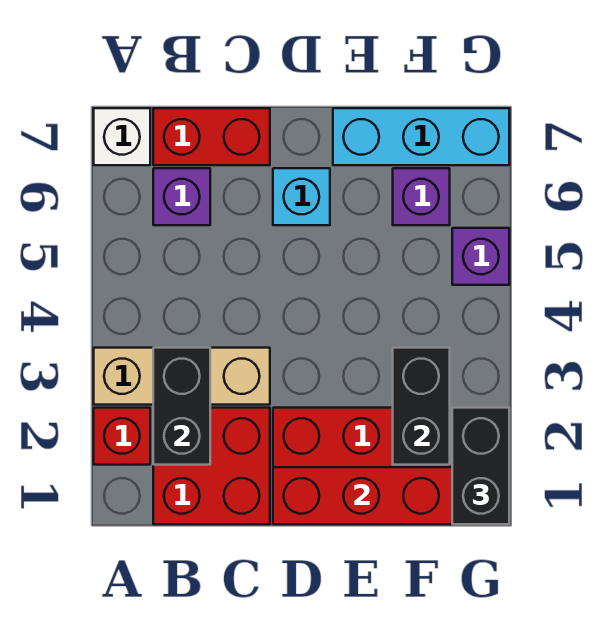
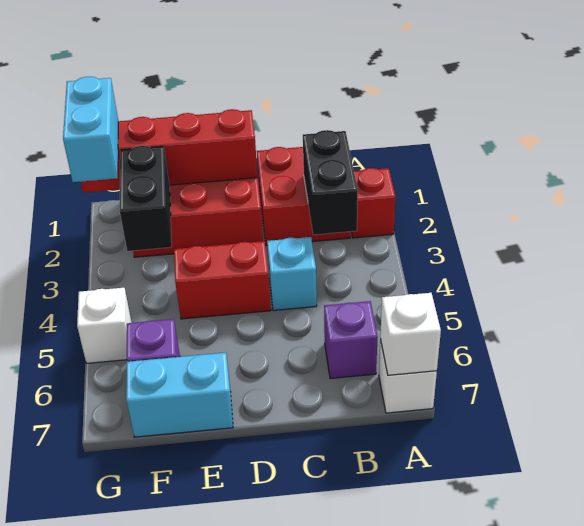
tan 1x3 brick [94,348,270,405] -> none
none -> white 1x1 brick [380,293,441,375]
red 1x2 brick [153,108,270,165] -> red 1x2 brick moved to [174,241,271,319]
cyan 1x1 brick [273,168,330,225] -> cyan 1x1 brick moved to [267,237,317,311]
cyan 1x3 brick [333,108,509,165] -> cyan 1x2 brick [126,353,233,437]
black 1x2 brick [452,408,509,524] -> cyan 1x2 brick [63,77,118,182]
purple 1x1 brick [452,228,509,285] -> white 1x1 brick [77,288,132,363]

